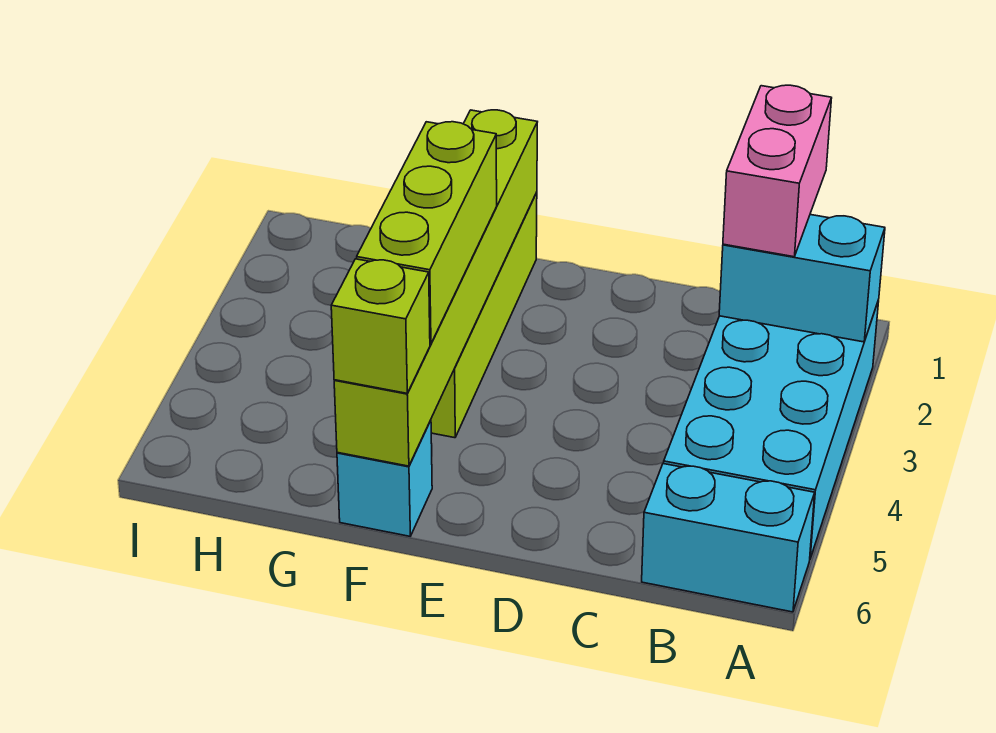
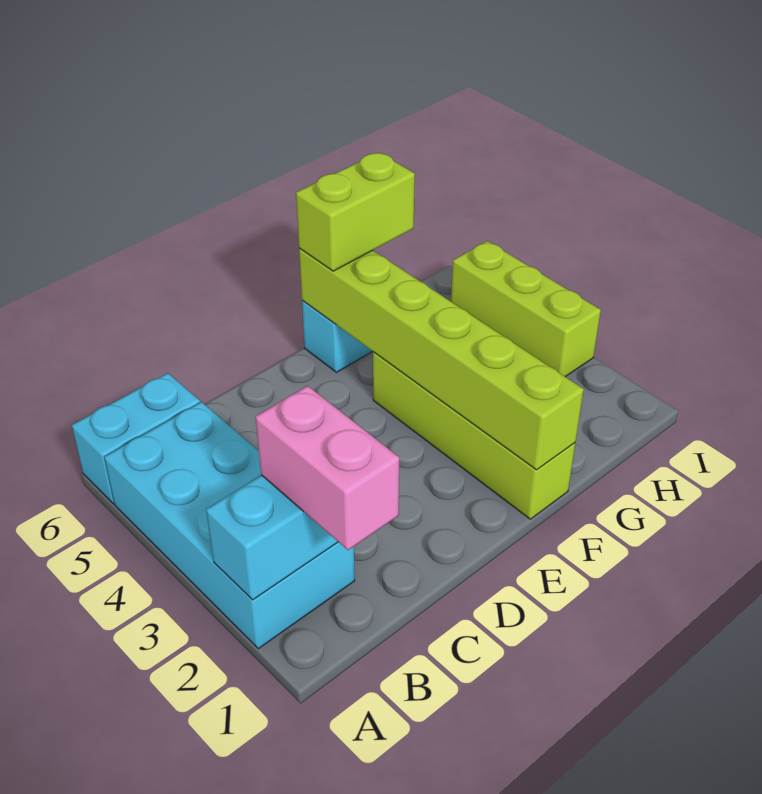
lime 1x3 brick [357,122,497,344] -> lime 1x3 brick moved to [451,241,601,377]
lime 1x1 brick [331,259,430,393] -> lime 1x2 brick [296,152,415,271]

